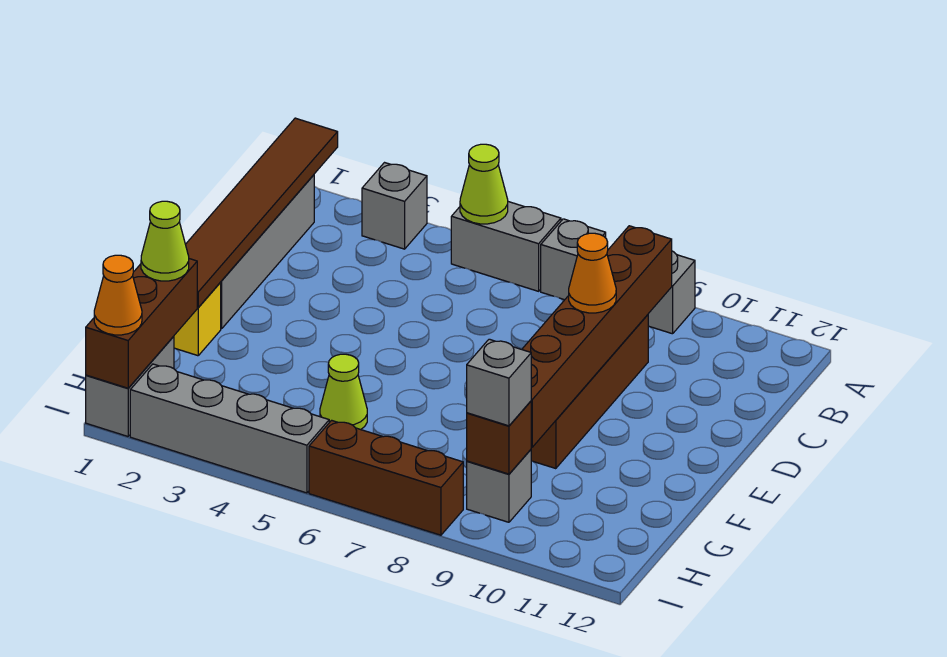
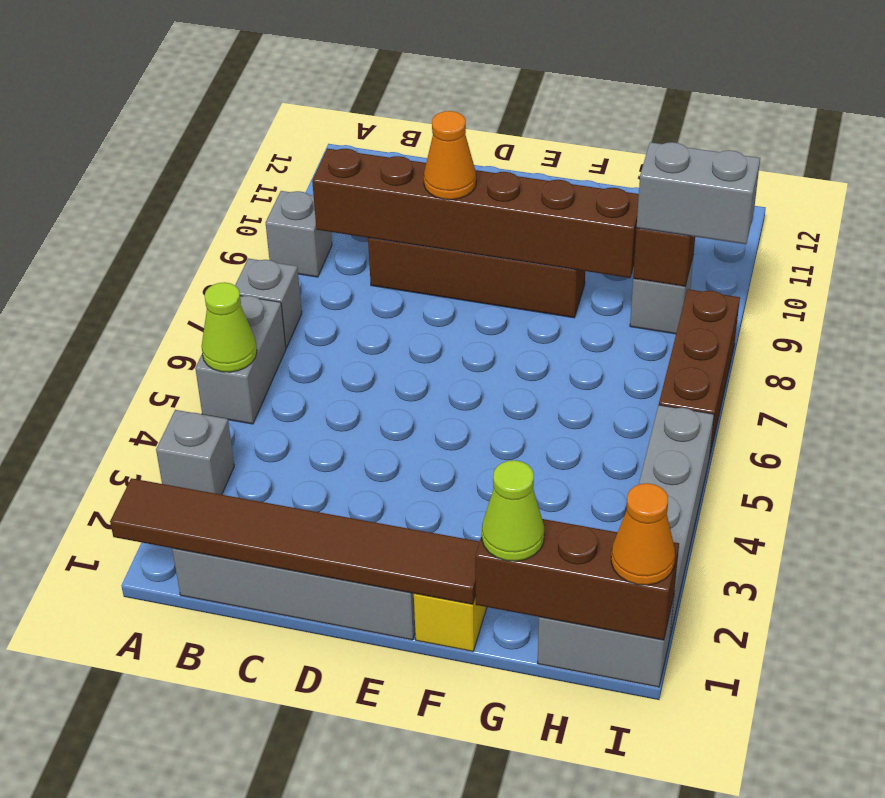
lime 1x1 cone [320,354,367,430] -> none
grey 1x1 brick [467,339,531,426] -> grey 1x2 brick [637,142,760,244]

